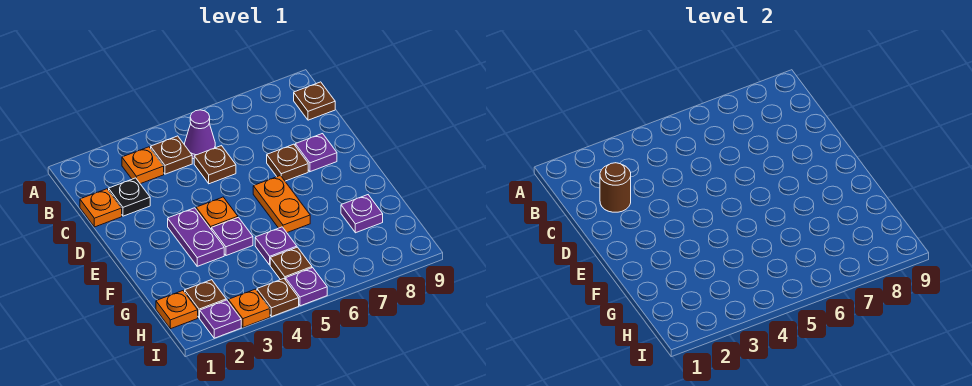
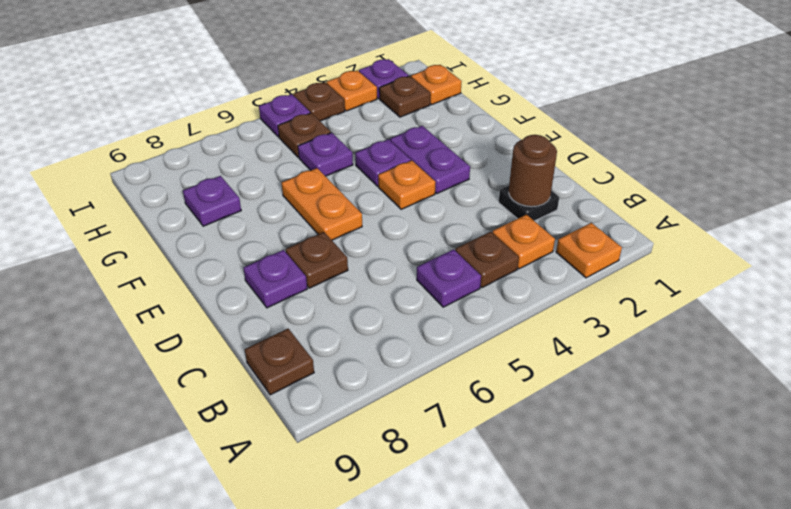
purple 1x1 cone [185,110,215,159] -> purple 1x1 plate [417,249,481,307]
orange 1x1 plate [80,189,122,227] -> orange 1x1 plate moved to [556,223,622,278]
brown 1x1 plate [194,146,236,184] -> none

